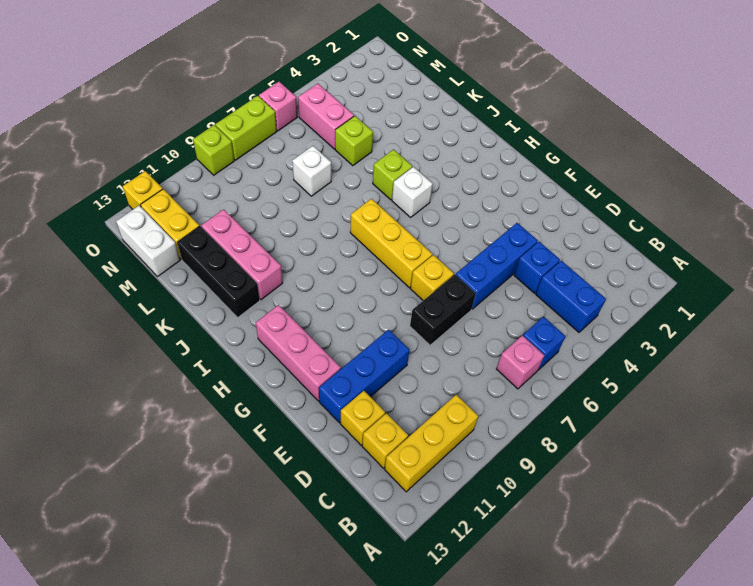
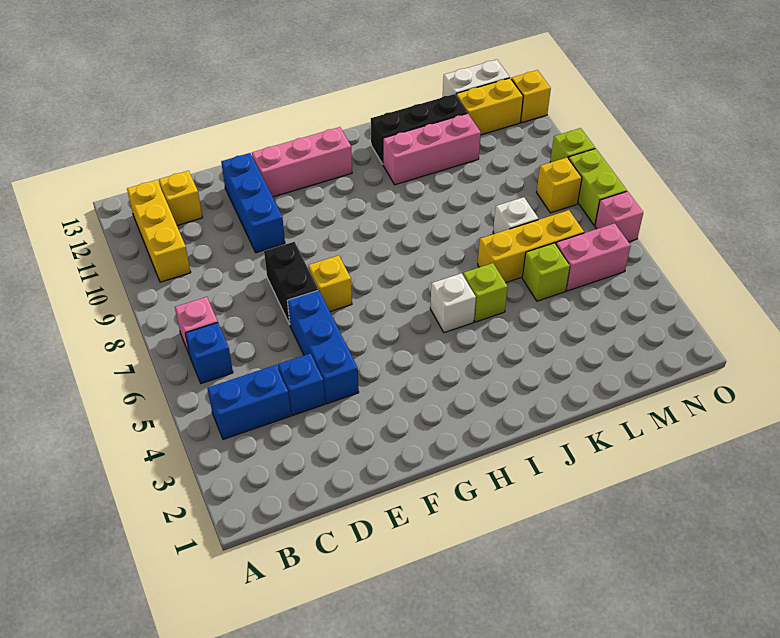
yellow 1x1 brick [341,391,385,445] -> yellow 1x1 brick moved to [537,157,582,213]
yellow 1x3 brick [350,199,432,288] -> yellow 1x3 brick moved to [478,210,584,283]

